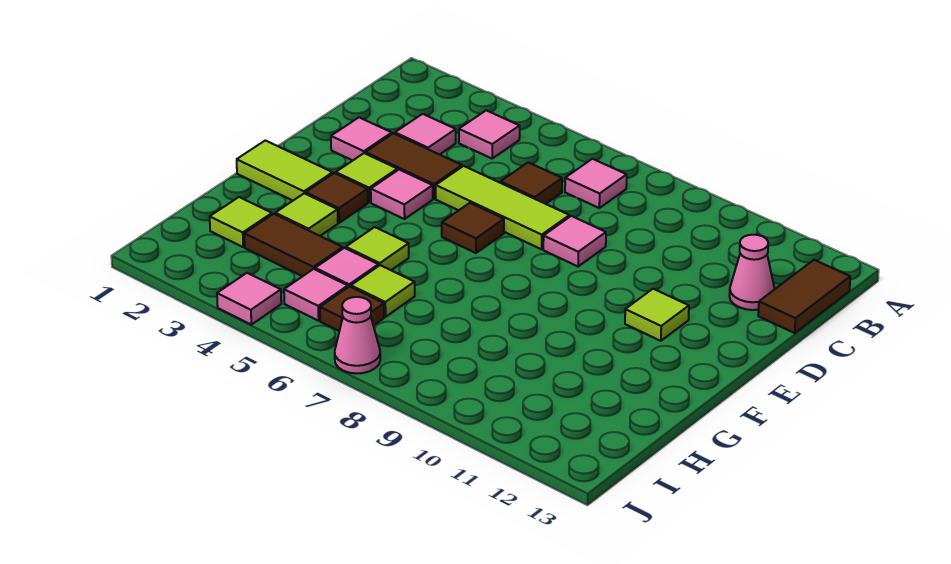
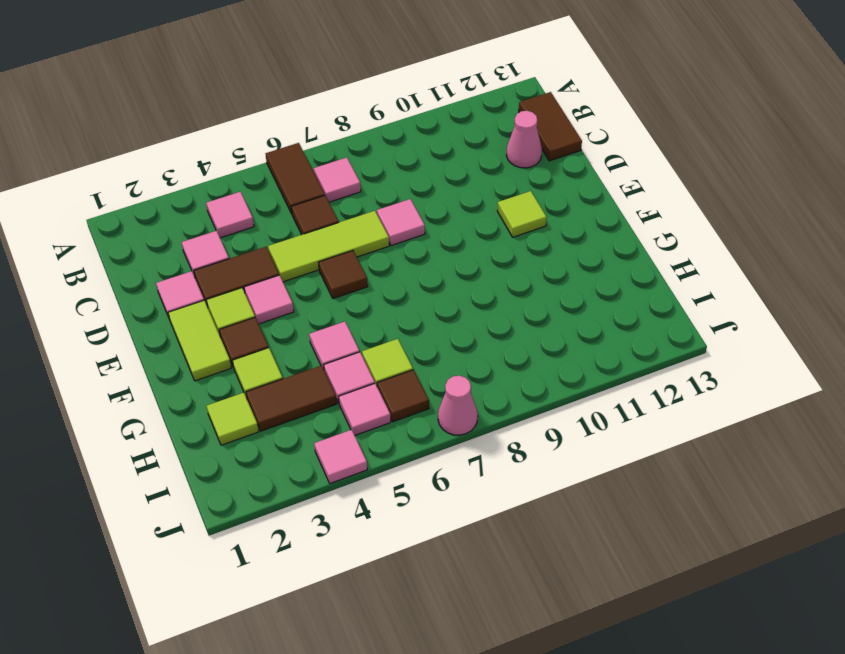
none -> brown 1x2 tile [266,143,325,214]
lime 1x2 tile [237,140,333,200] -> lime 1x2 tile turned to [168,300,231,381]
lime 1x1 tile [346,227,409,270] -> pink 1x1 tile [309,322,359,369]

